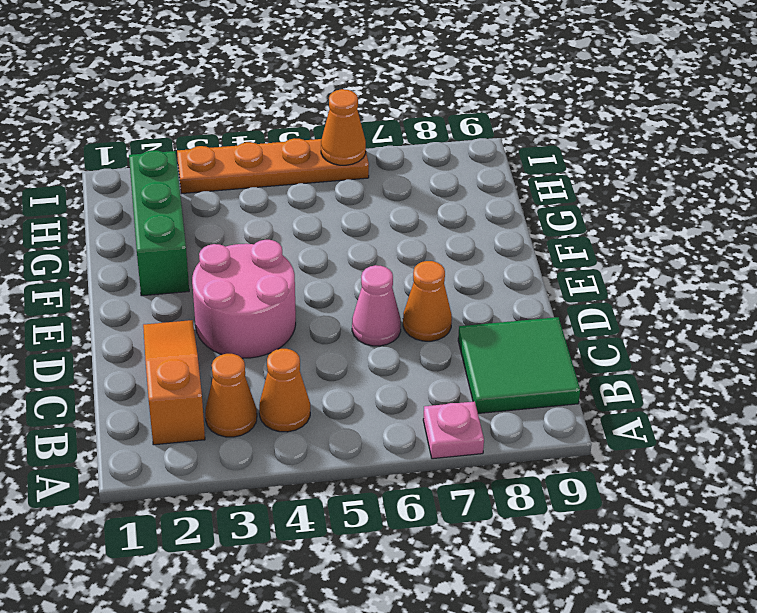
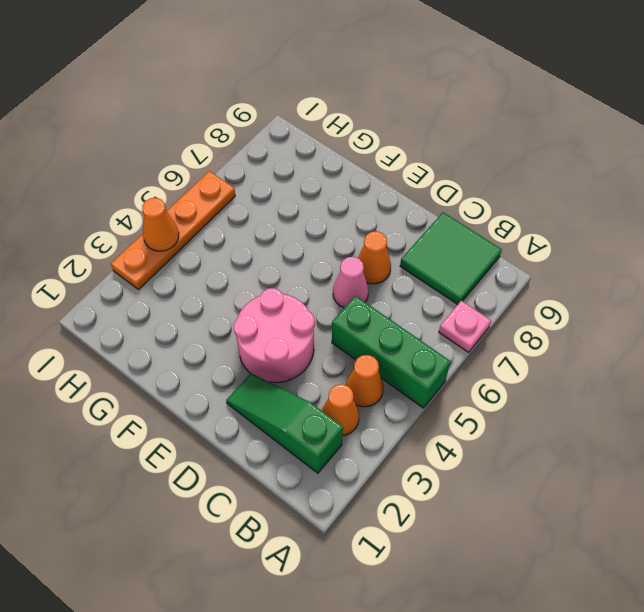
orange 1x3 slope [143,320,205,445] -> green 1x3 slope [226,373,343,473]
green 1x3 brick [129,150,189,296] -> green 1x3 brick moved to [332,296,451,408]
orange 1x1 cone [321,89,366,165] -> orange 1x1 cone moved to [142,198,179,251]

